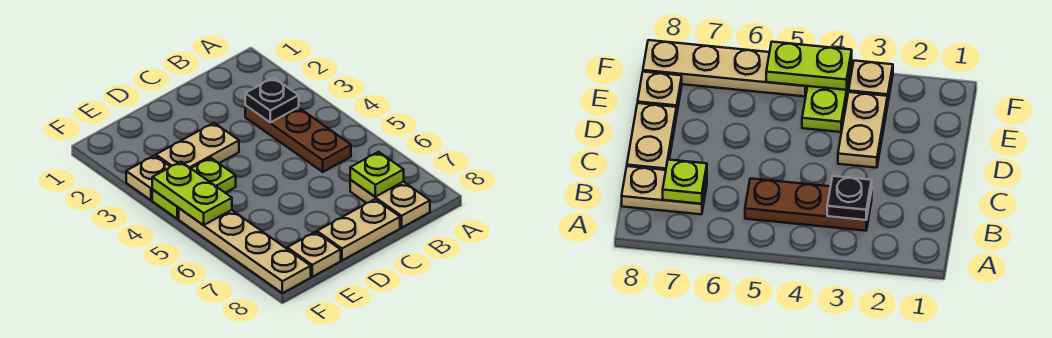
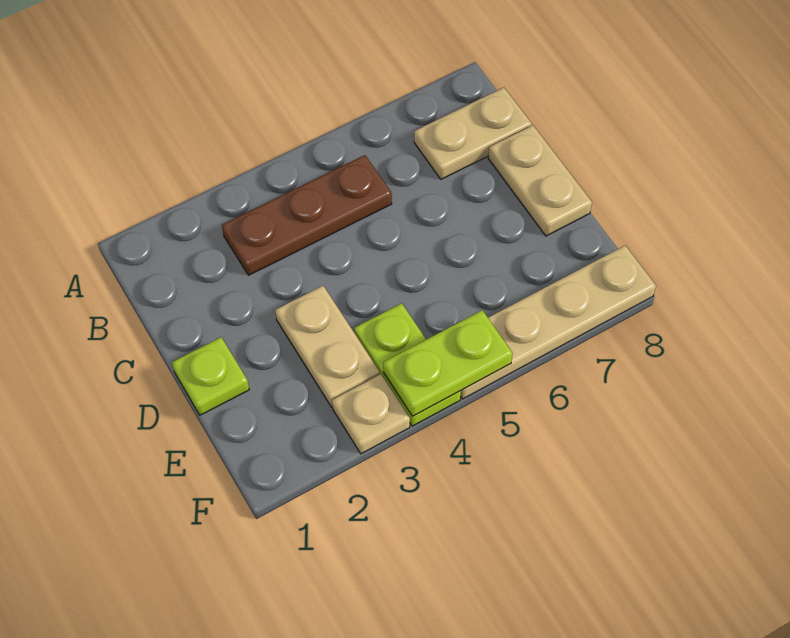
black 1x1 plate [245,78,299,122] -> none
lime 1x1 plate [350,152,404,197] -> lime 1x1 plate moved to [172,337,249,415]
tan 1x1 plate [287,232,341,277] -> none

